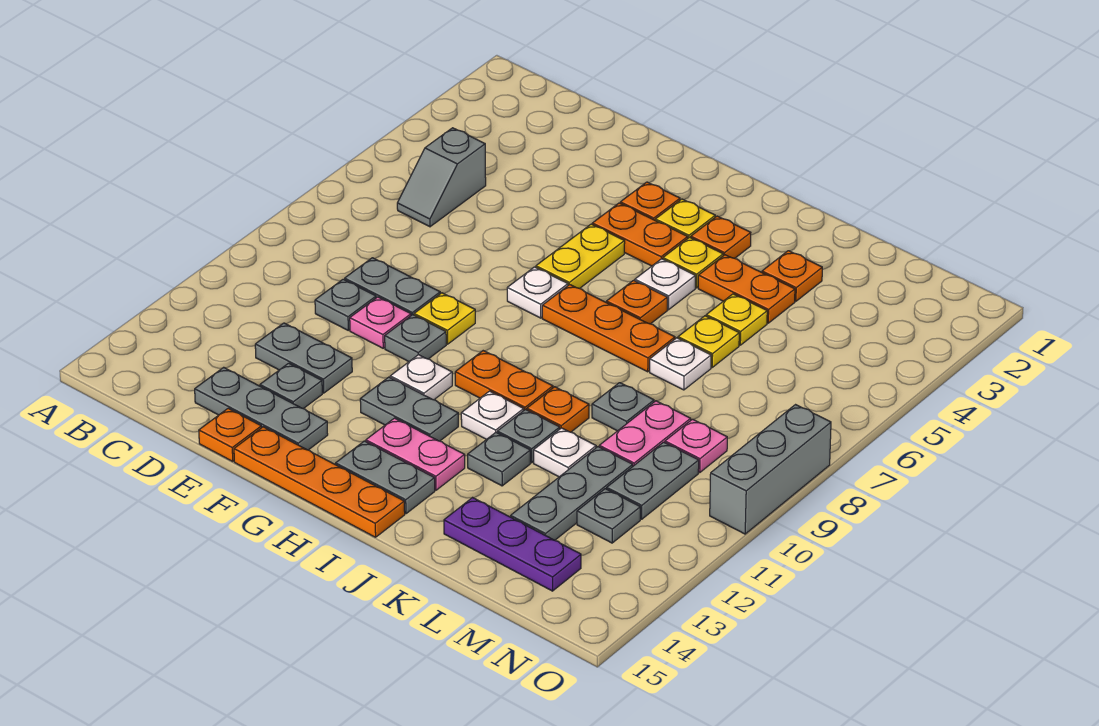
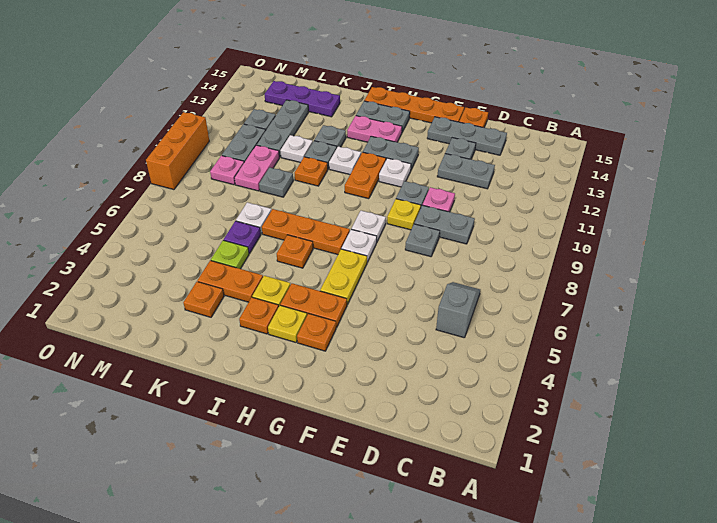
grey 1x1 plate [315,279,376,330] -> grey 1x1 plate moved to [405,224,440,257]
orange 1x2 plate [455,351,553,410] -> orange 1x2 plate turned to [345,152,386,199]
white 1x1 plate [635,259,695,310] -> white 1x1 plate moved to [351,211,386,242]
yellow 1x1 plate [706,294,767,345] -> lime 1x1 plate [211,240,249,269]
yellow 1x1 plate [678,316,739,367] -> purple 1x1 plate [224,221,261,254]
grey 1x3 brick [710,405,831,534] -> orange 1x3 brick [146,112,209,190]

